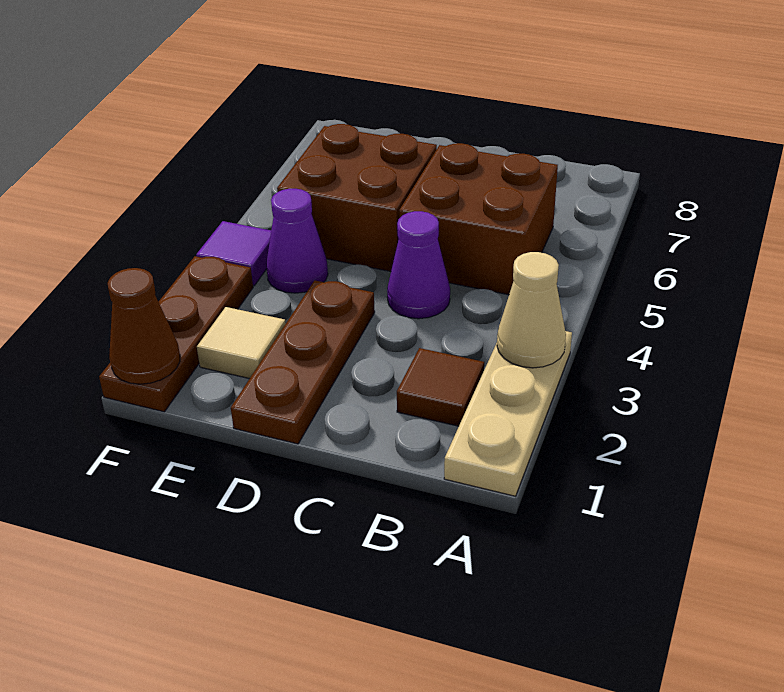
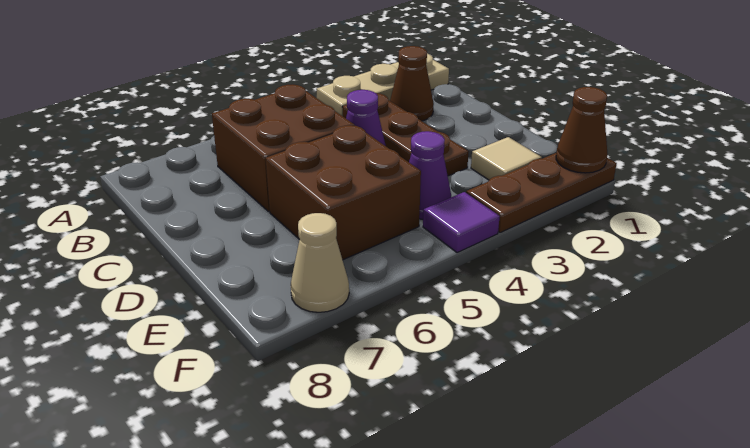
tan 1x1 cone [497,252,566,368] -> tan 1x1 cone moved to [291,213,349,312]
brown 1x1 tile [397,348,484,426] -> brown 1x1 cone [390,46,434,121]
brown 1x3 plate [231,280,375,444] -> brown 1x3 plate turned to [343,93,469,176]

